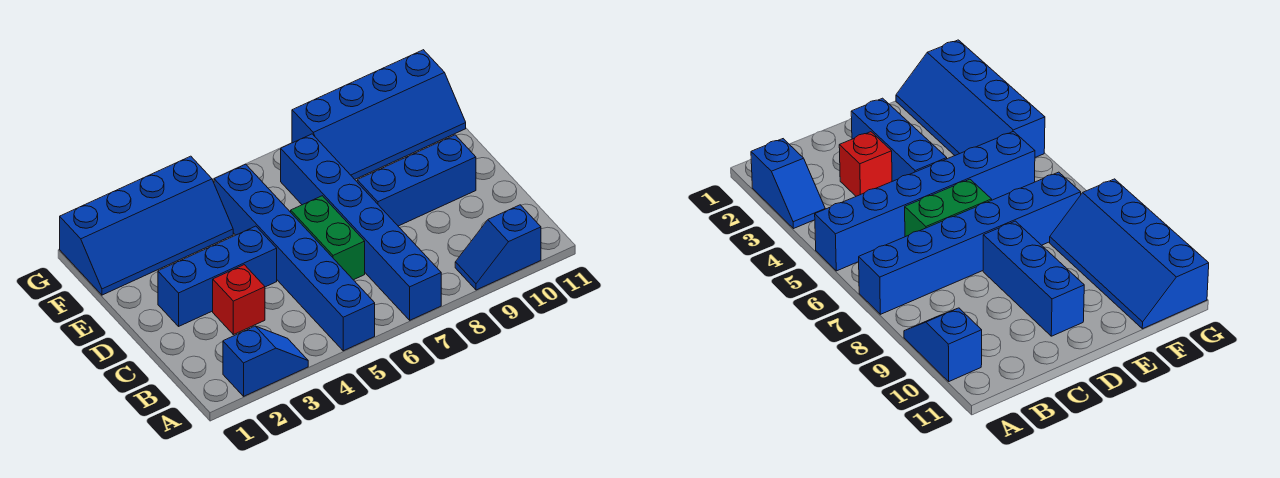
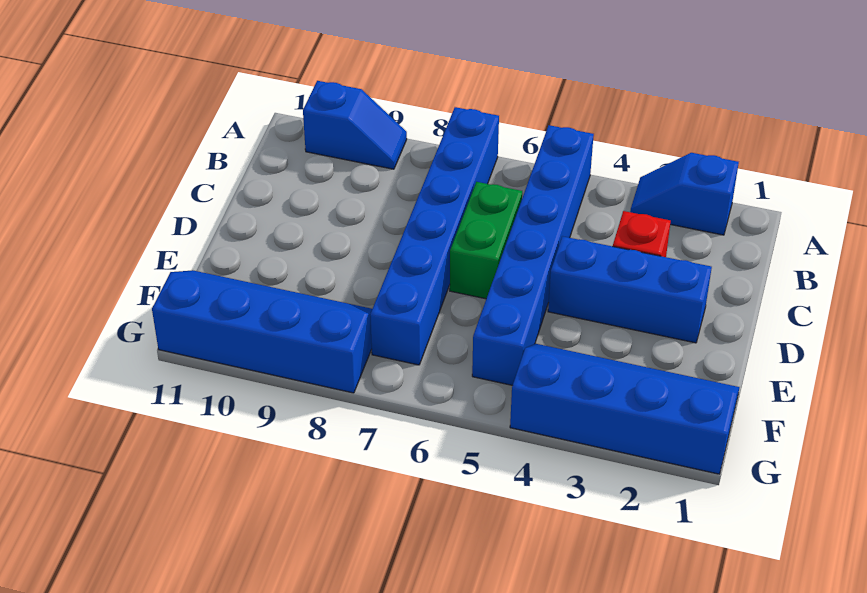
blue 1x3 brick [357,135,476,226] -> none

